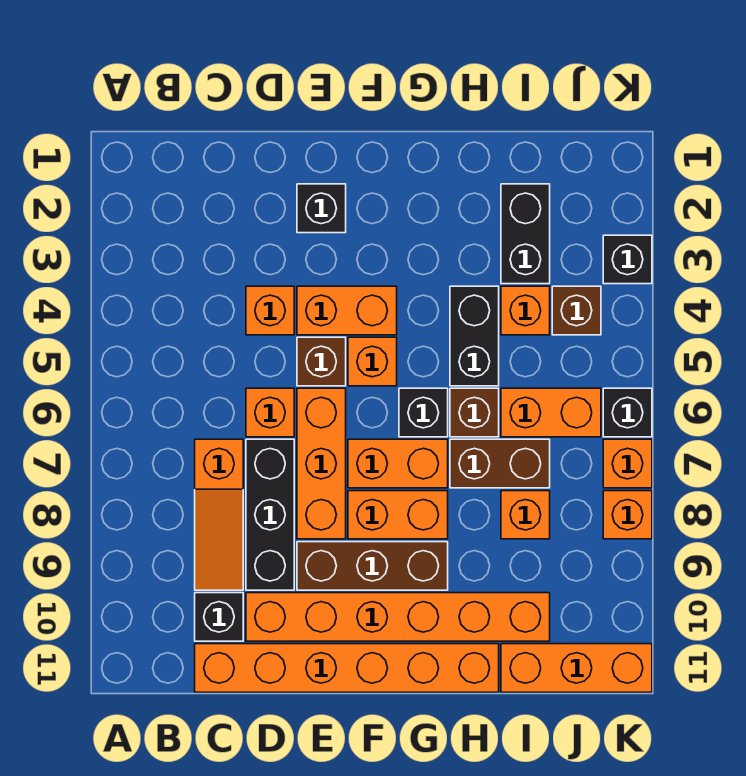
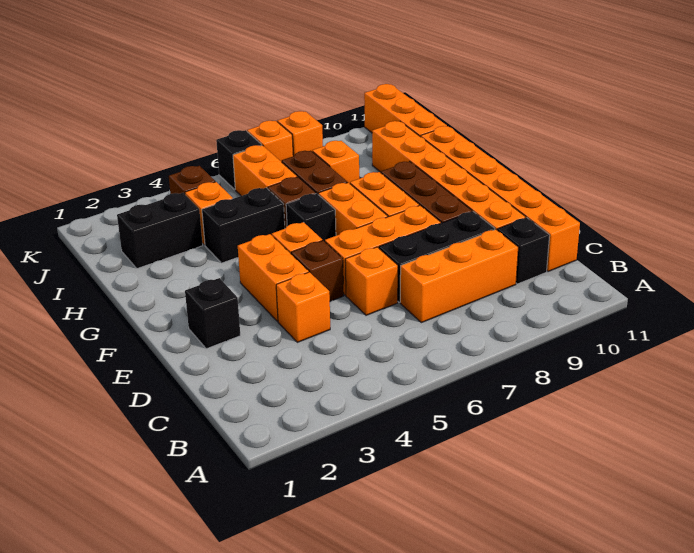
orange 1x3 slope [195,439,243,590] -> orange 1x3 brick [400,229,518,323]
black 1x1 brick [603,235,652,284] -> none

